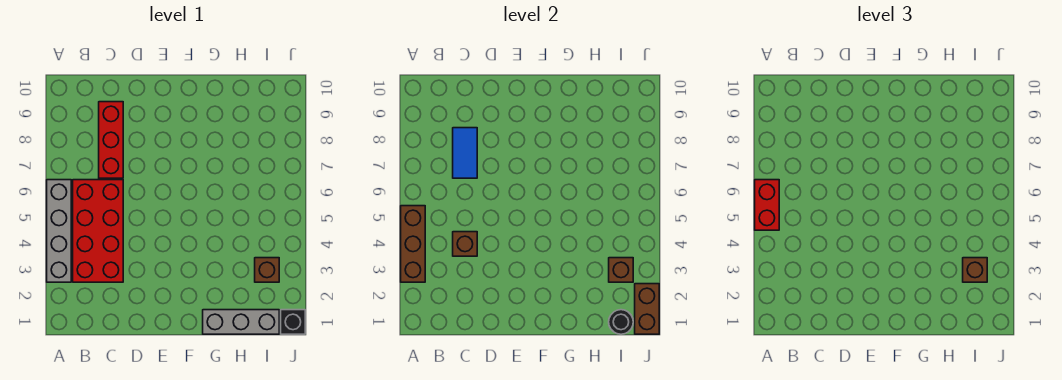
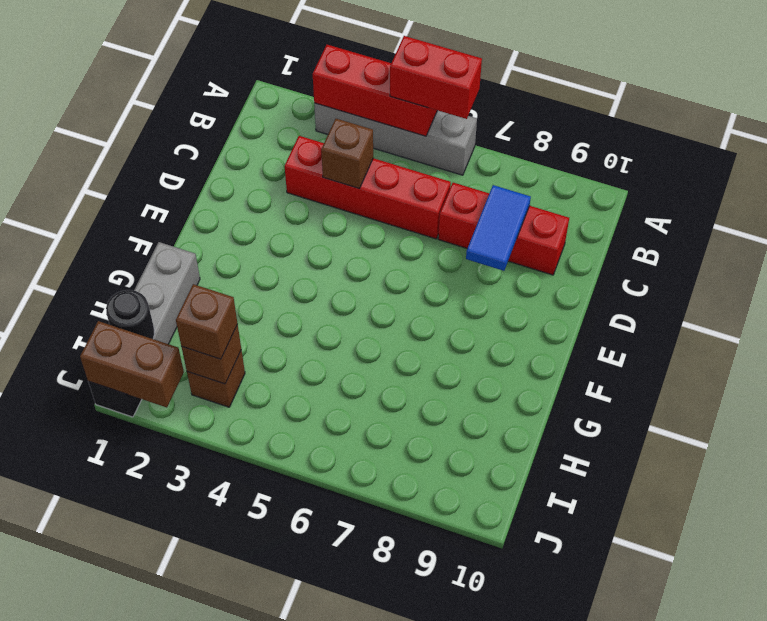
brown 1x3 brick [401,206,425,282] -> red 1x3 brick [313,45,437,136]
red 2x4 brick [73,180,123,282] -> red 1x4 brick [285,136,451,239]
blue 1x2 tile [453,128,477,178] -> blue 1x2 tile turned to [466,185,531,271]

